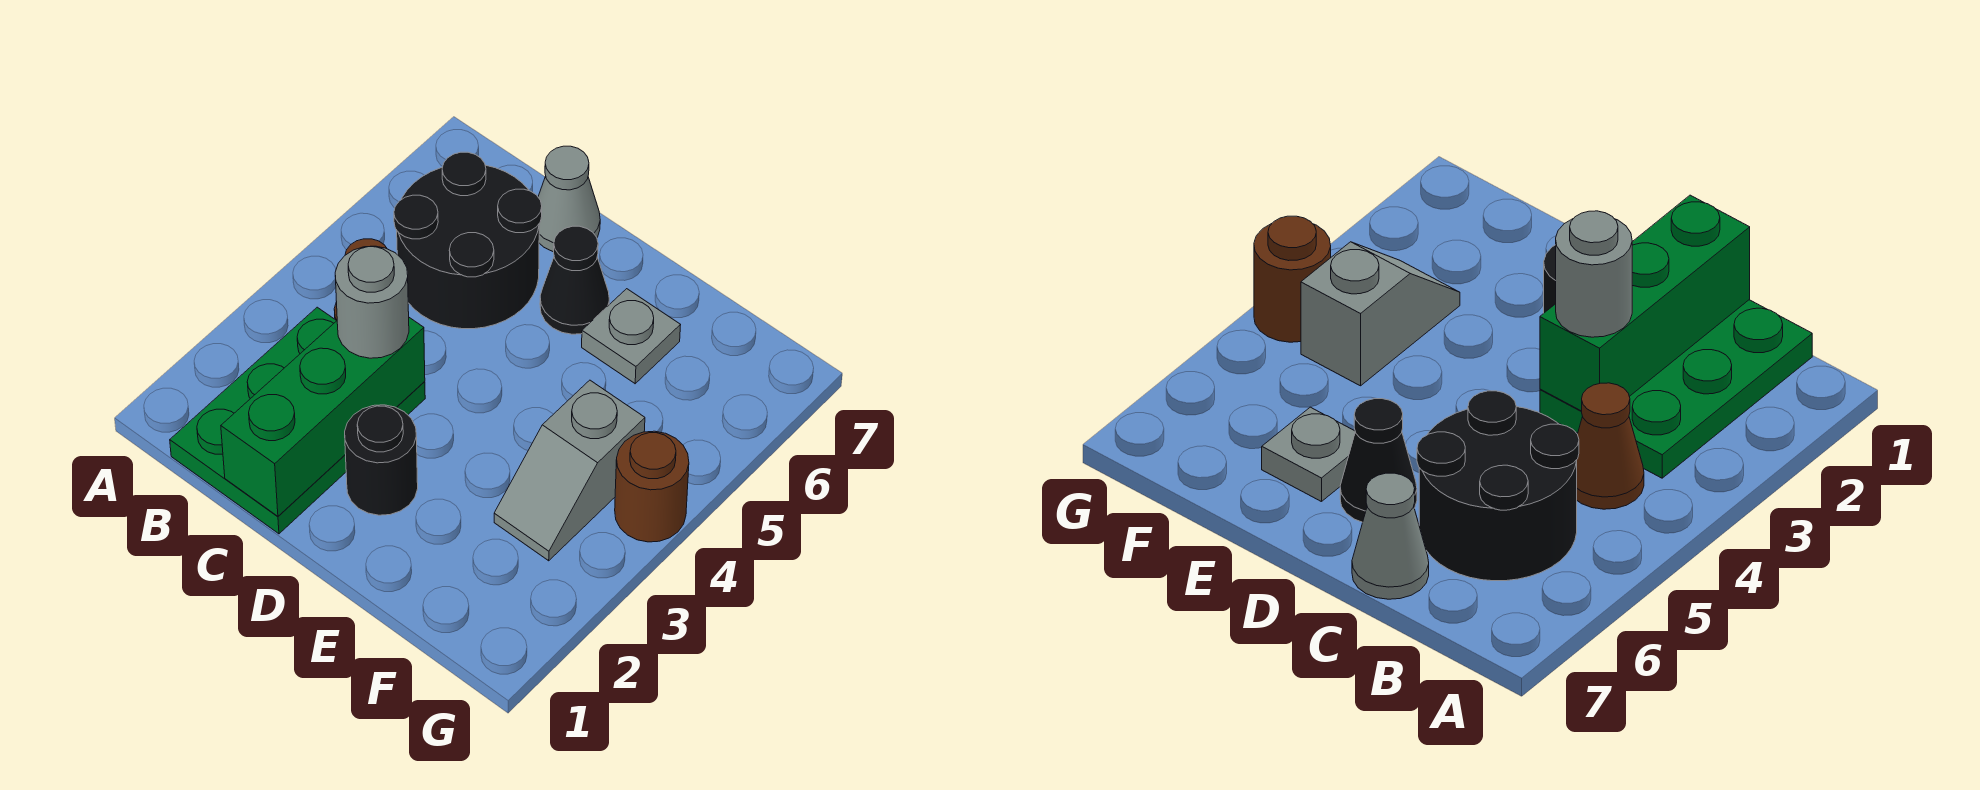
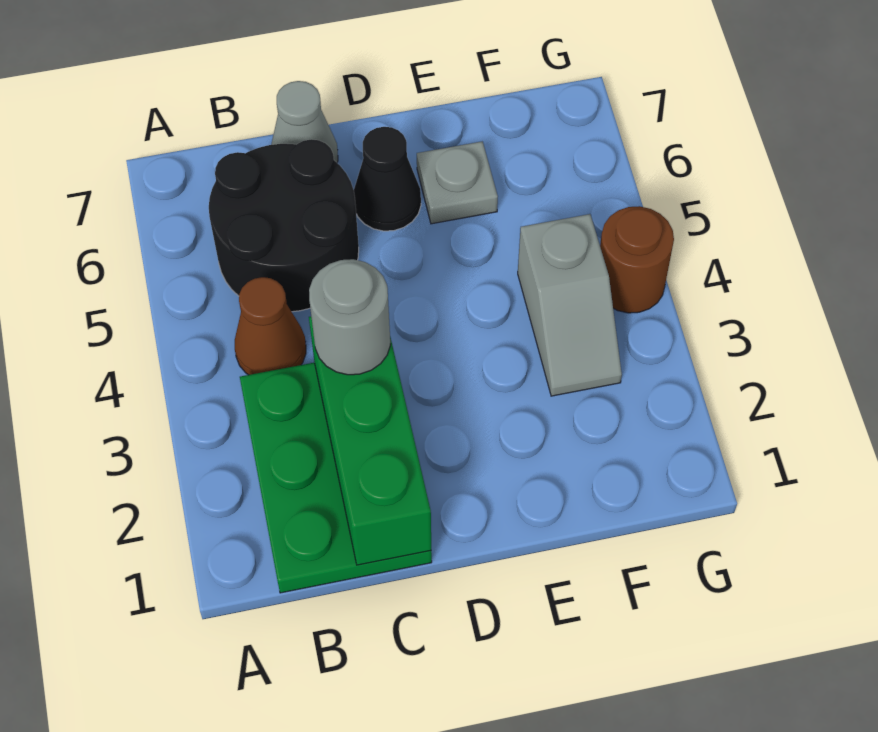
black 1x1 round brick [345,405,418,515] -> none

